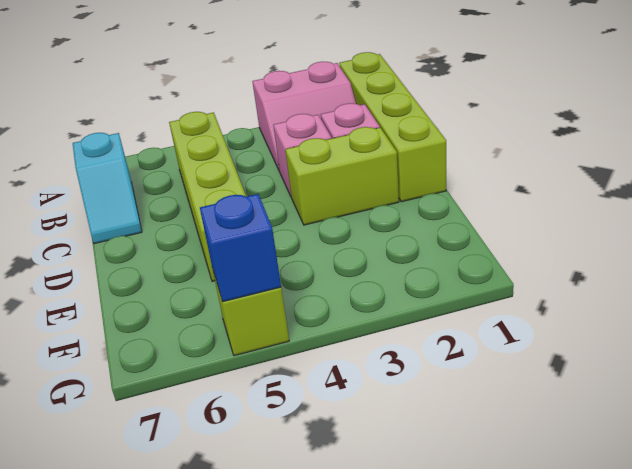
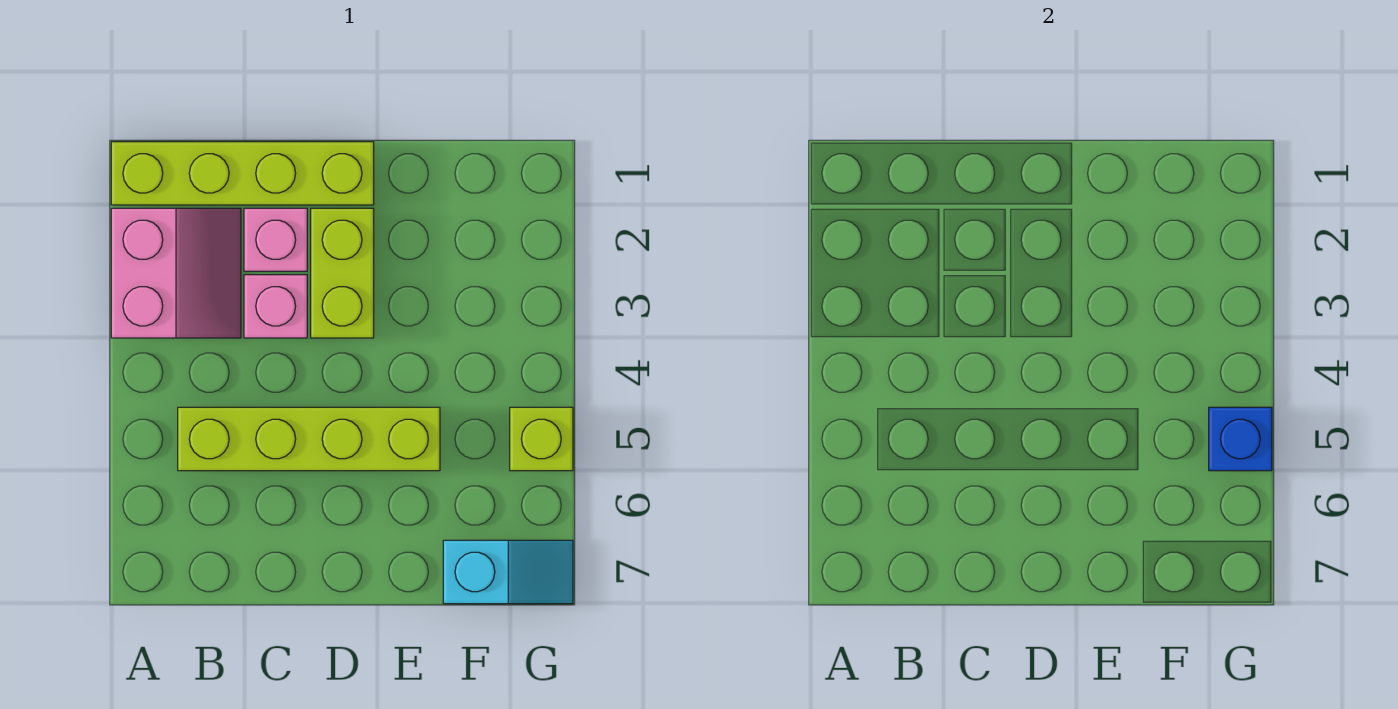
cyan 1x2 slope [73,133,142,244] -> cyan 1x2 slope moved to [443,540,573,604]

